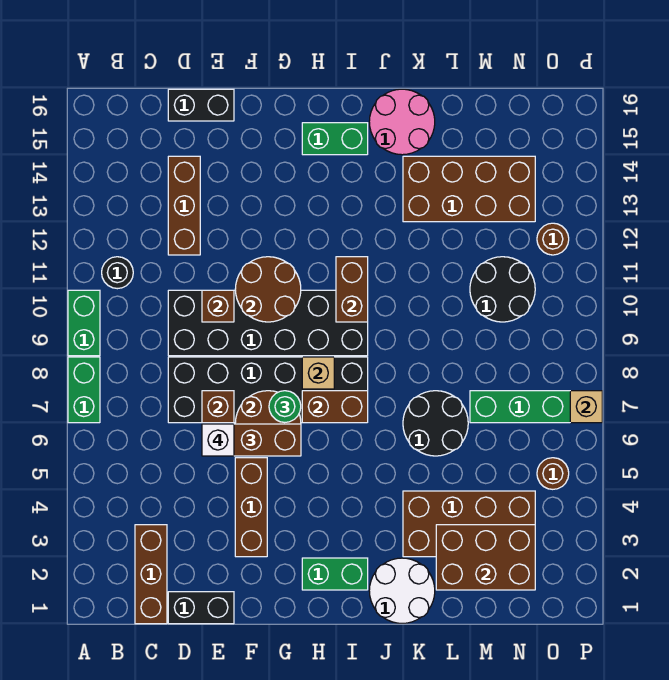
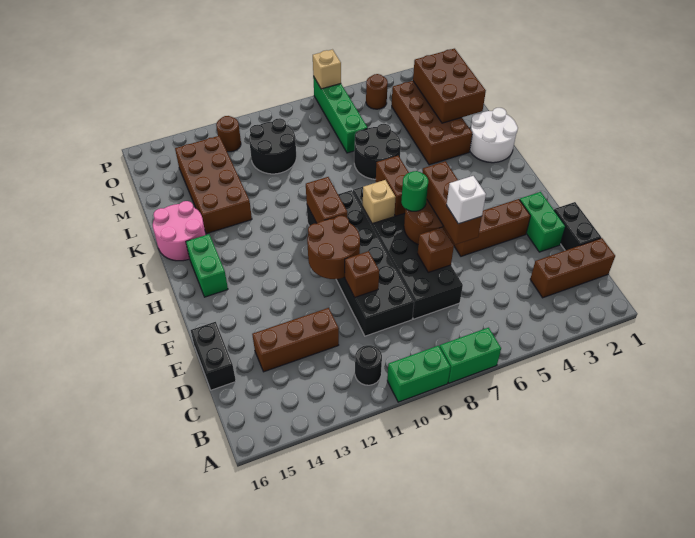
green 1x2 brick [302,558,368,590] -> green 1x2 brick moved to [520,192,565,252]
brown 1x2 brick [336,257,368,322] -> brown 1x2 brick turned to [306,177,347,223]

